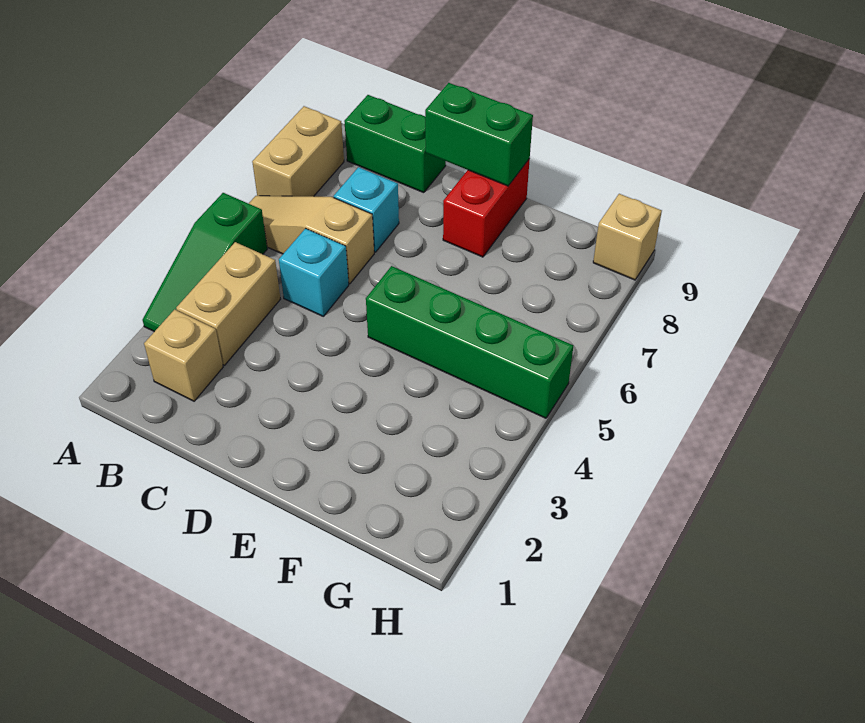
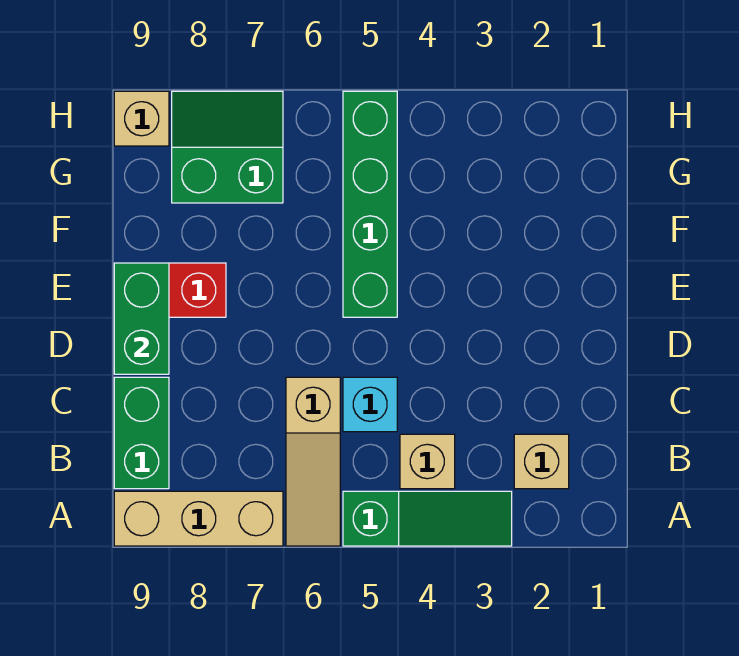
tan 1x2 brick [252,106,344,196] -> tan 1x3 brick [114,491,283,546]
tan 1x2 brick [176,242,280,365] -> tan 1x1 brick [400,434,455,489]
cyan 1x1 brick [334,167,399,252] -> none
none -> green 2x2 slope [172,91,283,203]

